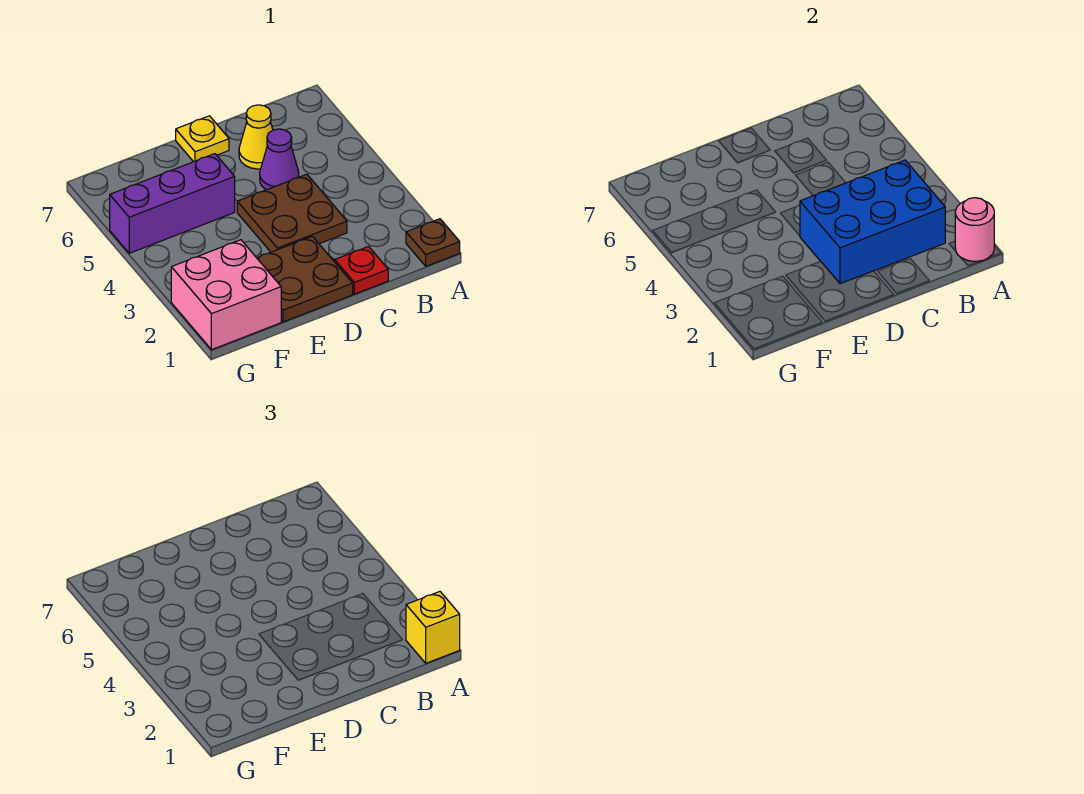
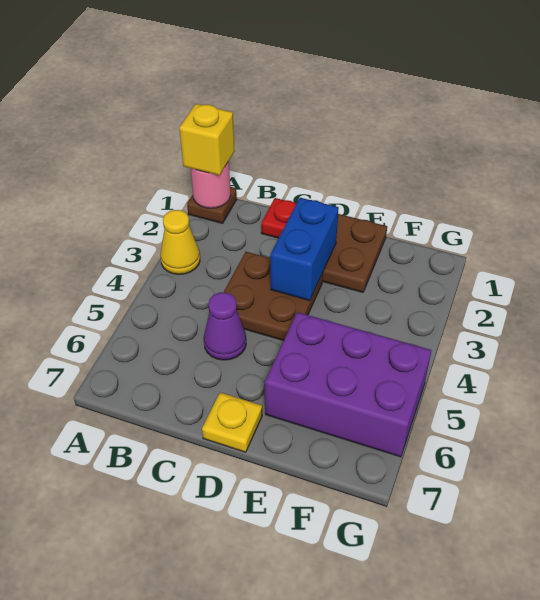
blue 2x3 brick [800,160,945,284] -> blue 1x2 brick [270,198,339,301]
yellow 1x1 cone [239,105,273,169] -> yellow 1x1 cone moved to [160,210,200,275]
purple 1x3 brick [110,154,235,253] -> purple 2x3 brick [265,312,432,457]
pink 2x2 brick [171,240,281,350] -> none

